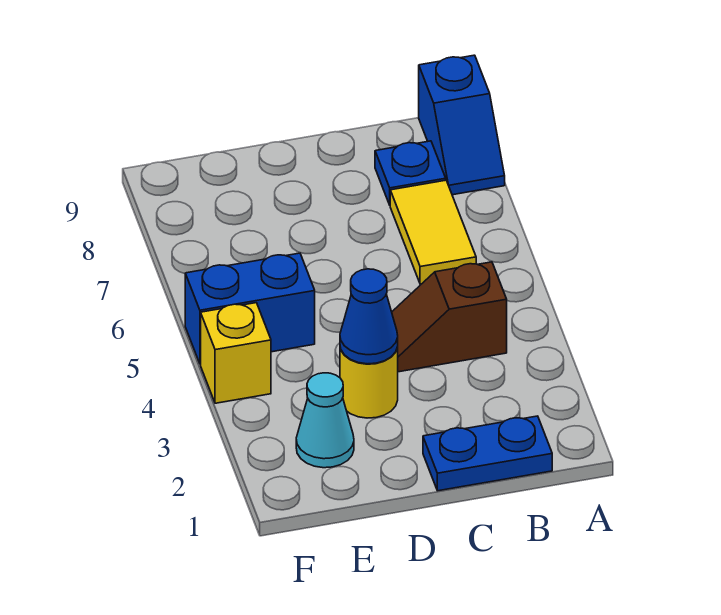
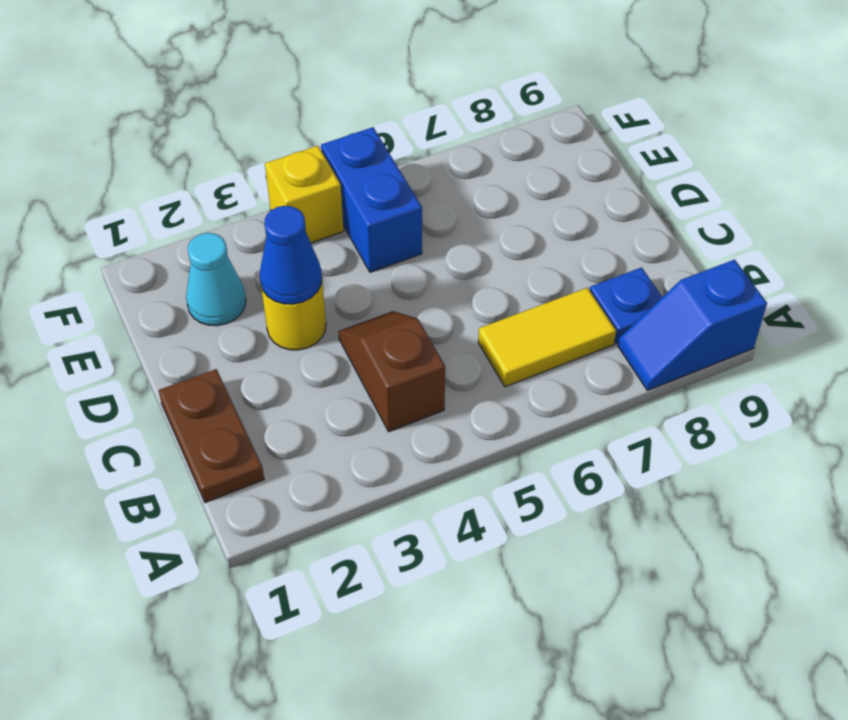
blue 1x2 plate [423,416,552,491] -> brown 1x2 plate [158,369,264,503]

